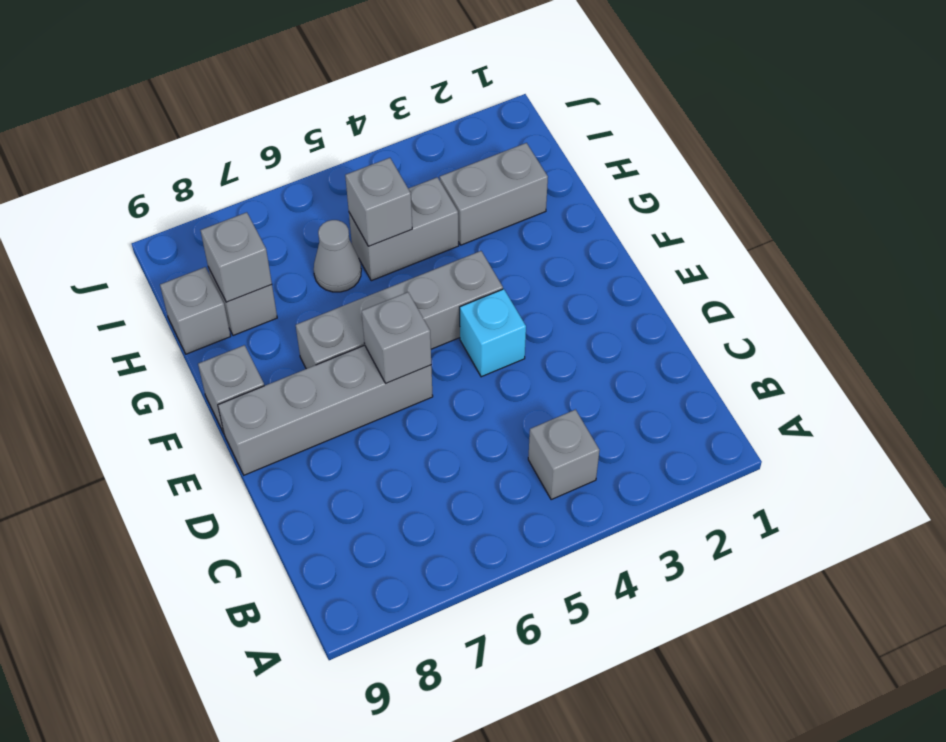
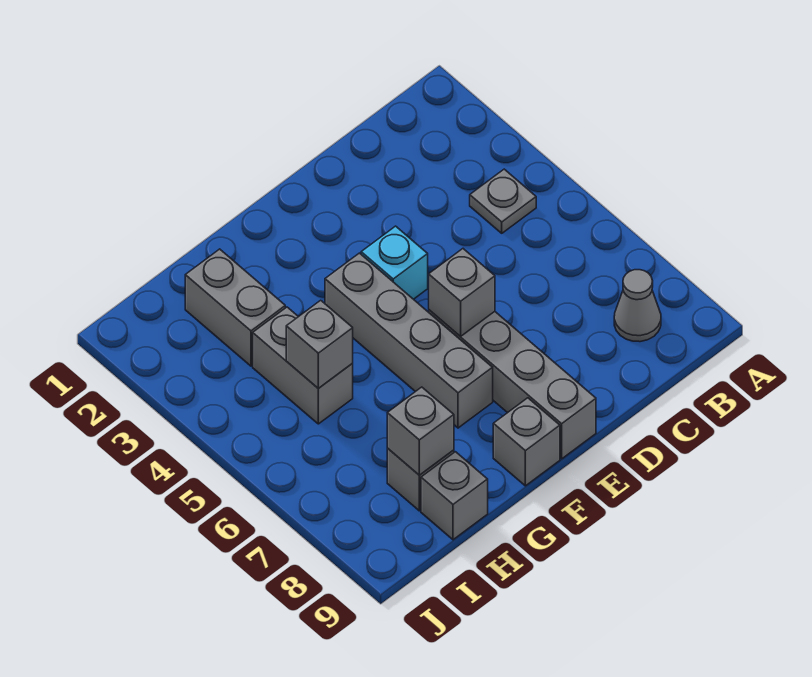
grey 1x1 brick [528,410,599,500] -> grey 1x1 plate [470,169,536,233]
grey 1x1 cone [314,220,361,292] -> grey 1x1 cone moved to [614,270,661,342]

